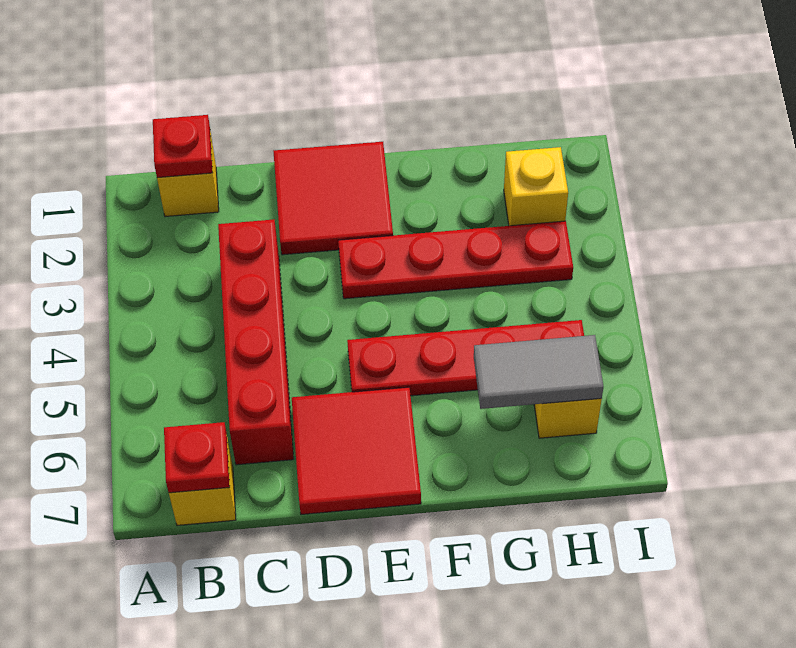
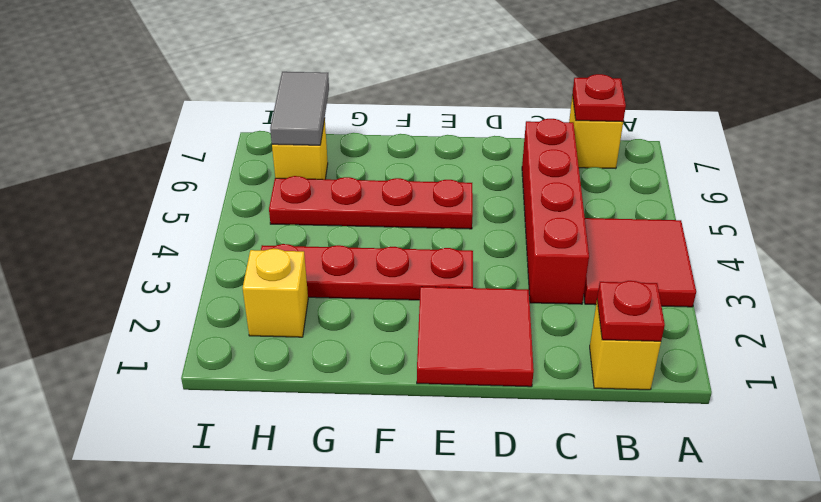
red 2x2 tile [292,387,421,514] -> red 2x2 tile moved to [584,218,696,307]
grey 1x2 tile [474,335,603,409] -> grey 1x2 tile turned to [270,72,329,145]

